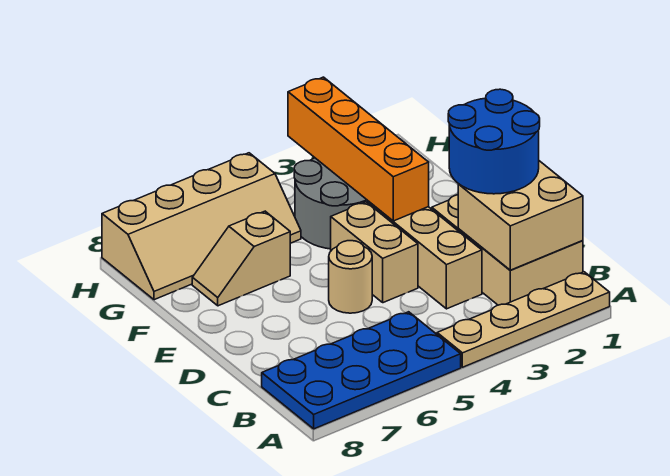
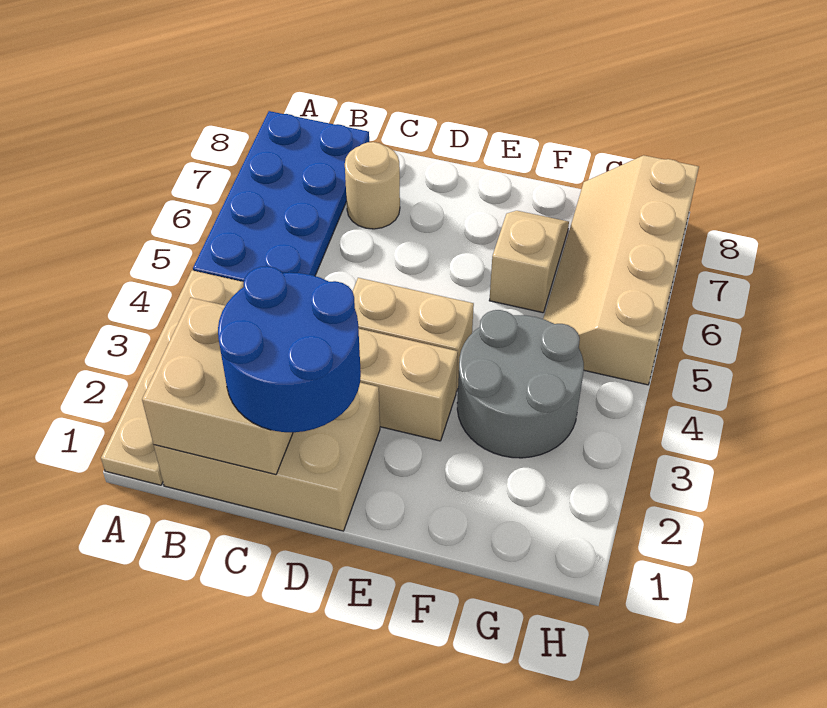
tan 1x1 round brick [329,241,372,313] -> tan 1x1 round brick moved to [345,142,400,229]
orange 1x4 brick [288,77,429,221] -> none

